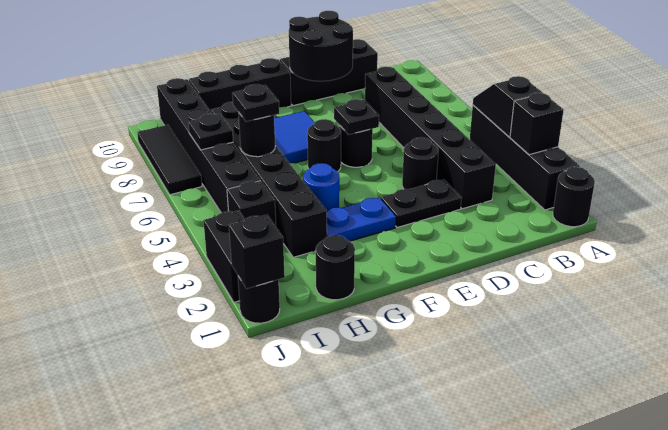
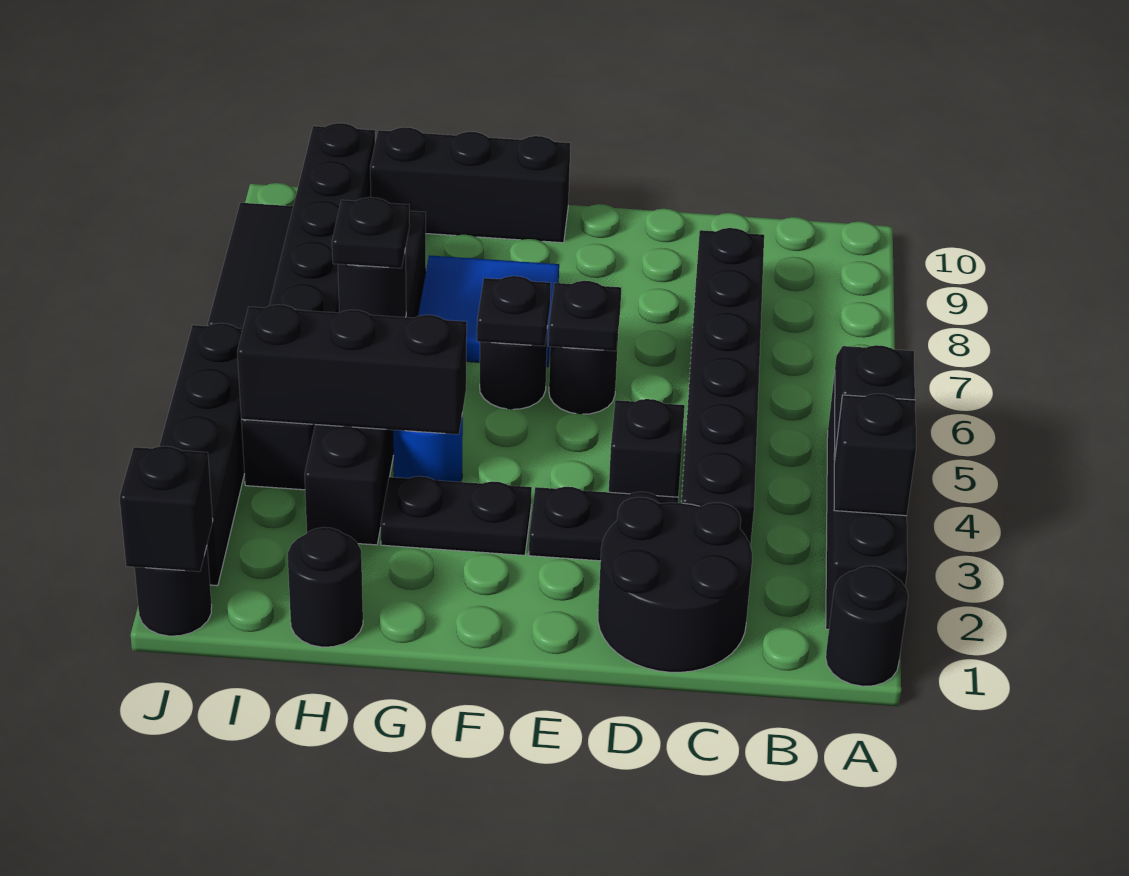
black 1x3 brick [280,39,378,106] -> black 1x3 brick moved to [237,305,467,434]
black 1x1 round brick [402,137,438,189] -> black 1x1 brick [609,399,685,497]
black 2x2 round brick [289,11,353,81] -> black 2x2 round brick moved to [598,497,752,672]
blue 1x2 plate [327,197,396,241] -> black 1x2 plate [381,476,532,555]
black 1x1 plate [188,114,233,150] -> black 1x1 plate moved to [477,276,551,346]
black 1x2 brick [203,210,245,302] -> black 1x4 brick [159,323,245,586]

